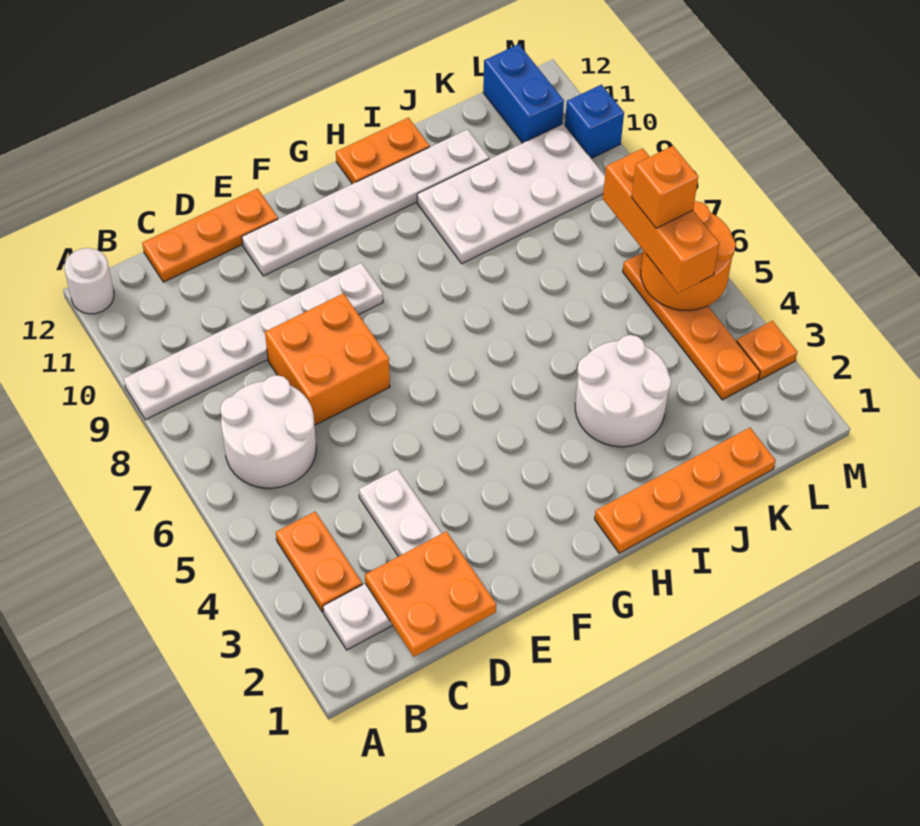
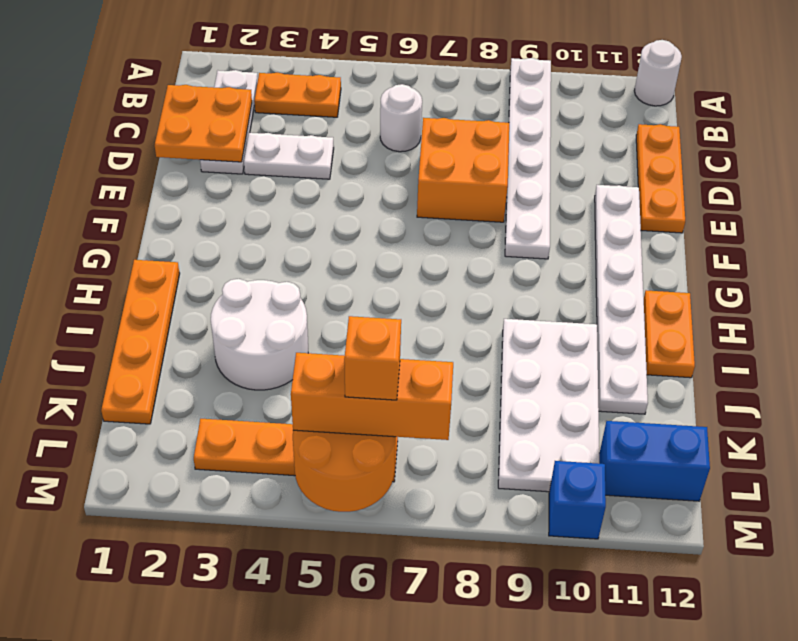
white 2x2 round brick [220,375,316,488] -> white 1x1 round brick [380,84,422,152]
orange 1x1 plate [736,321,797,380] -> none

